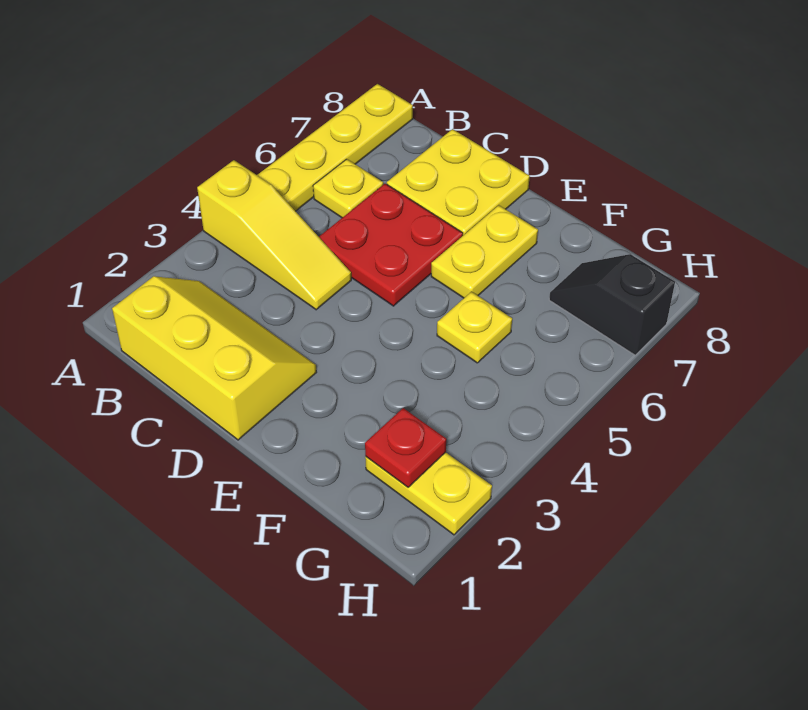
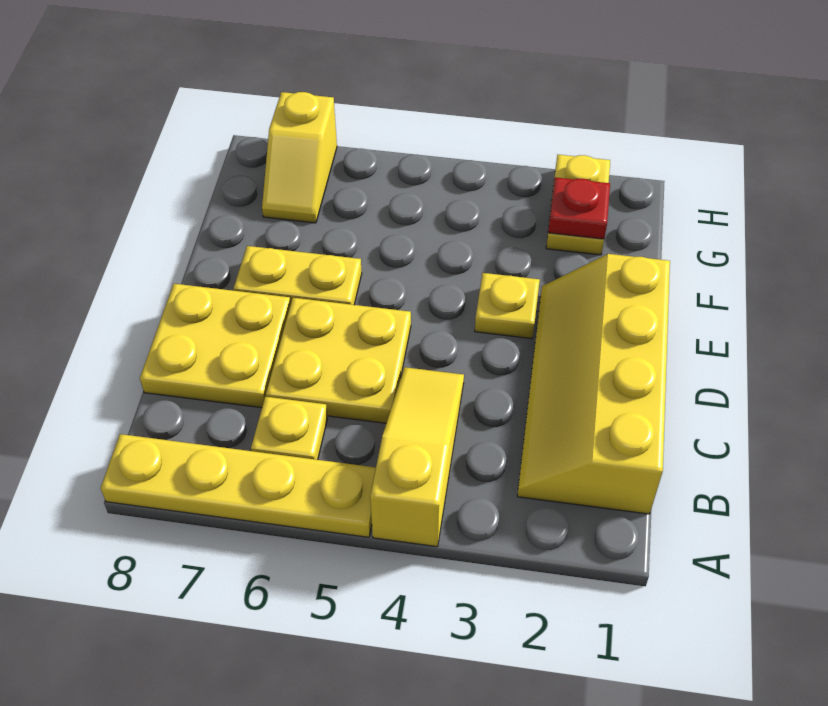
yellow 2x3 slope [112,276,317,440] -> yellow 2x4 slope [517,254,670,514]
red 2x2 plate [319,184,463,306] -> yellow 2x2 plate [266,298,411,423]
yellow 1x1 plate [437,292,512,363] -> yellow 1x1 plate moved to [475,273,540,339]
black 1x2 slope [549,254,675,355] -> yellow 1x2 slope [262,92,337,223]

